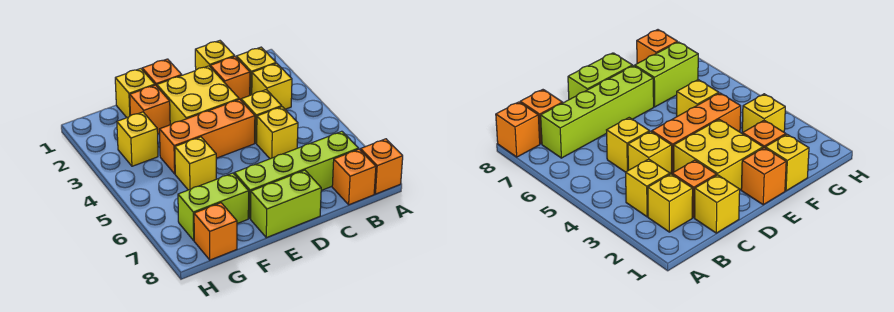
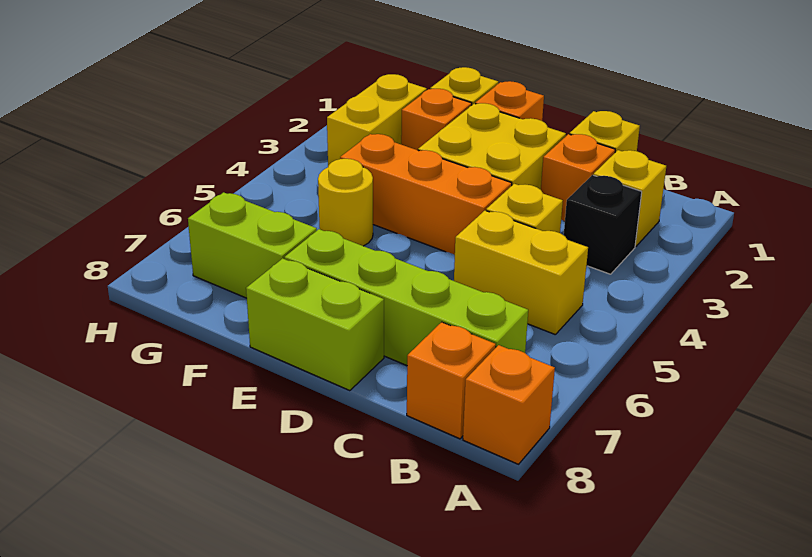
yellow 1x1 brick [252,63,292,109] -> black 1x1 brick [564,175,642,274]
yellow 1x1 brick [257,107,298,159] -> yellow 1x2 brick [454,211,588,335]
yellow 1x1 brick [175,137,216,190] -> yellow 1x1 round brick [318,159,373,246]
yellow 1x1 brick [117,112,158,166] -> yellow 1x2 brick [327,74,427,166]
orange 1x1 brick [194,203,237,260] -> none

